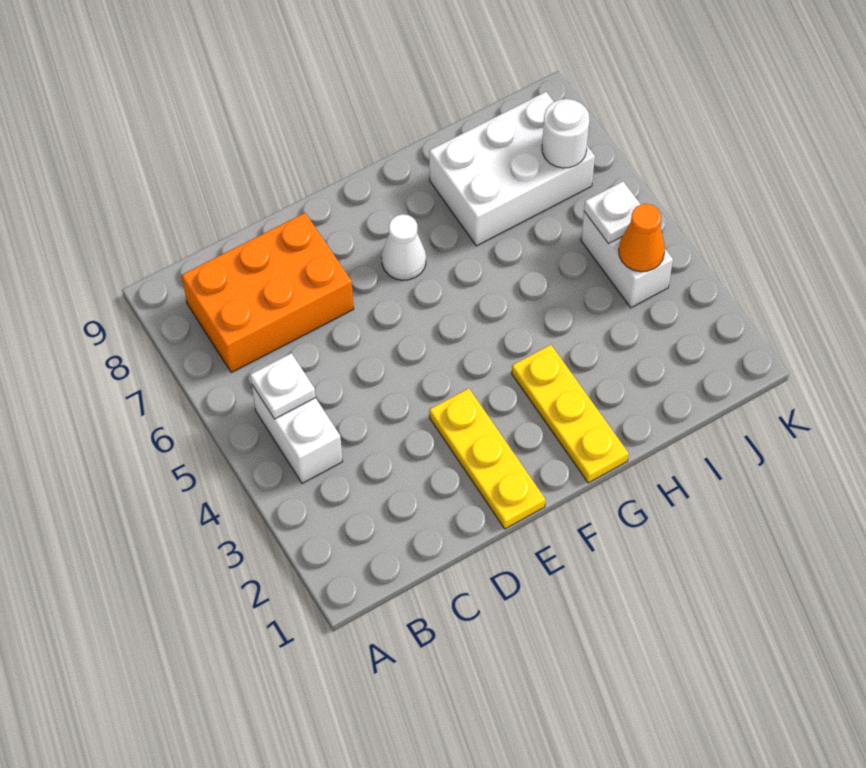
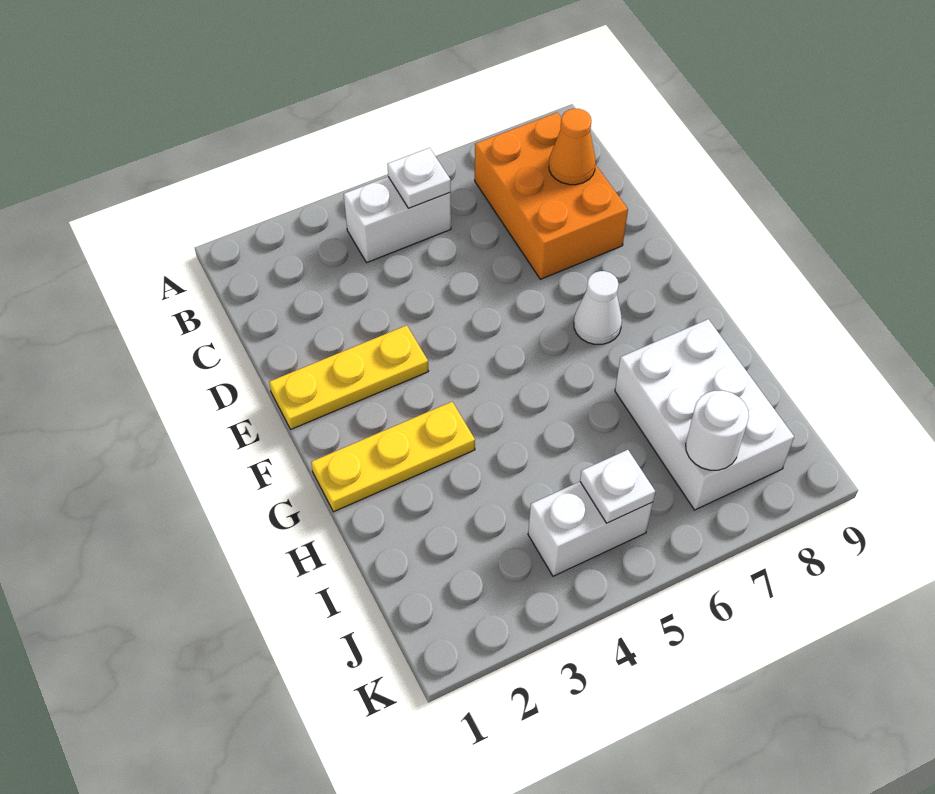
orange 1x1 cone [619,204,665,272] -> orange 1x1 cone moved to [549,109,596,185]

